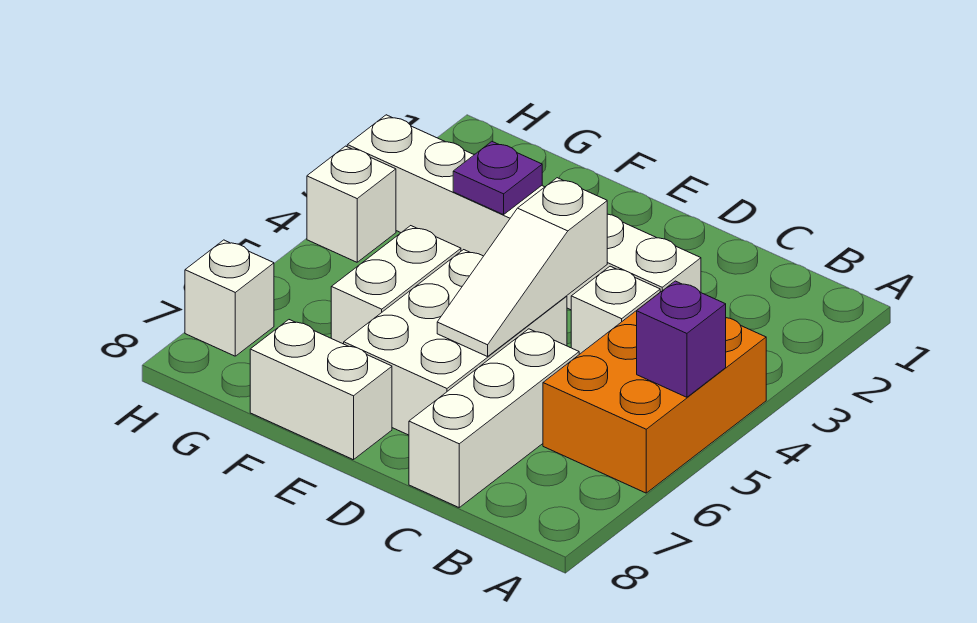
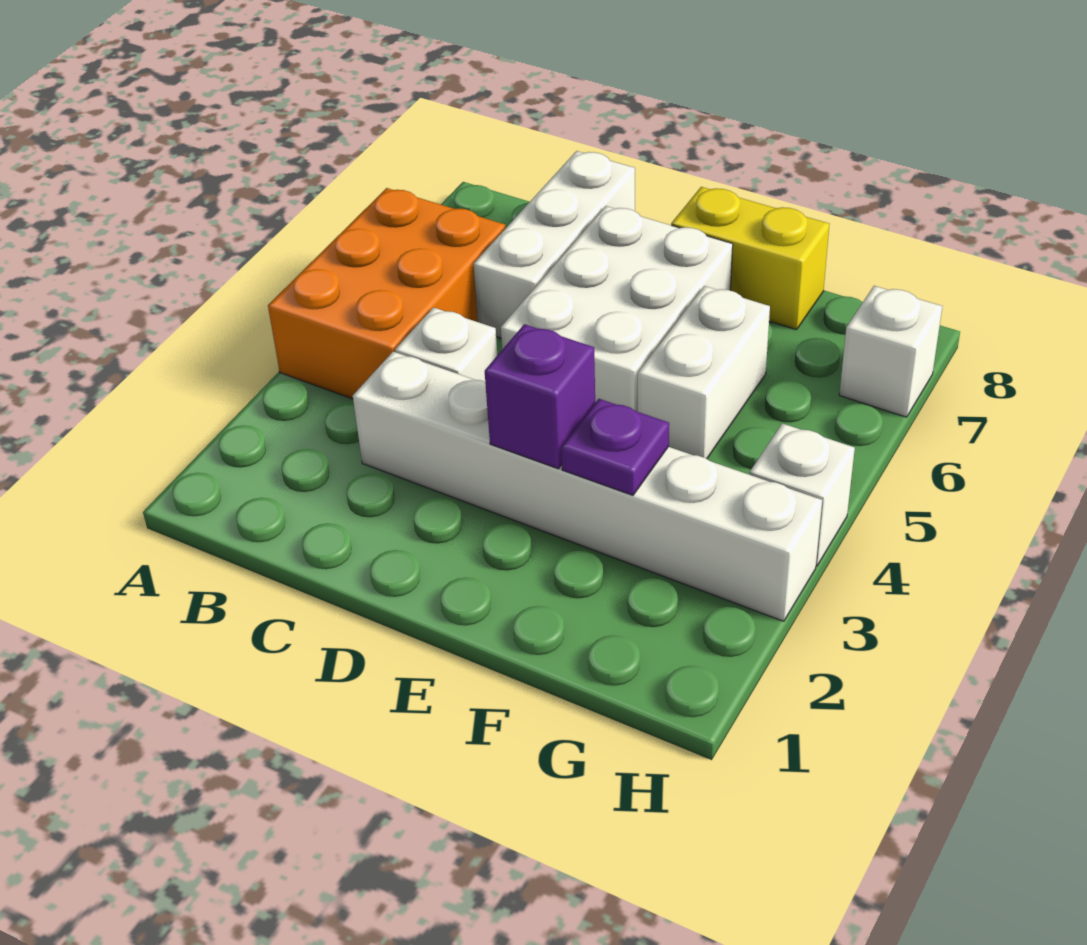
purple 1x1 brick [637,281,726,397] -> purple 1x1 brick moved to [485,324,595,469]
white 1x3 slope [437,178,607,357] -> none
white 1x2 brick [250,320,392,460] -> yellow 1x2 brick [671,187,829,330]

